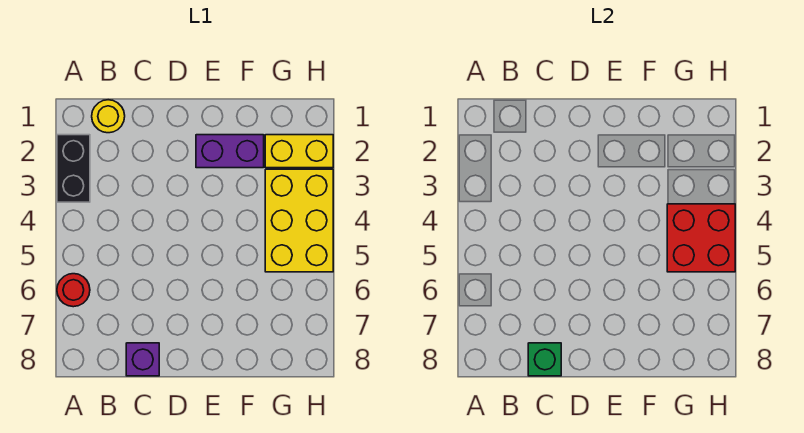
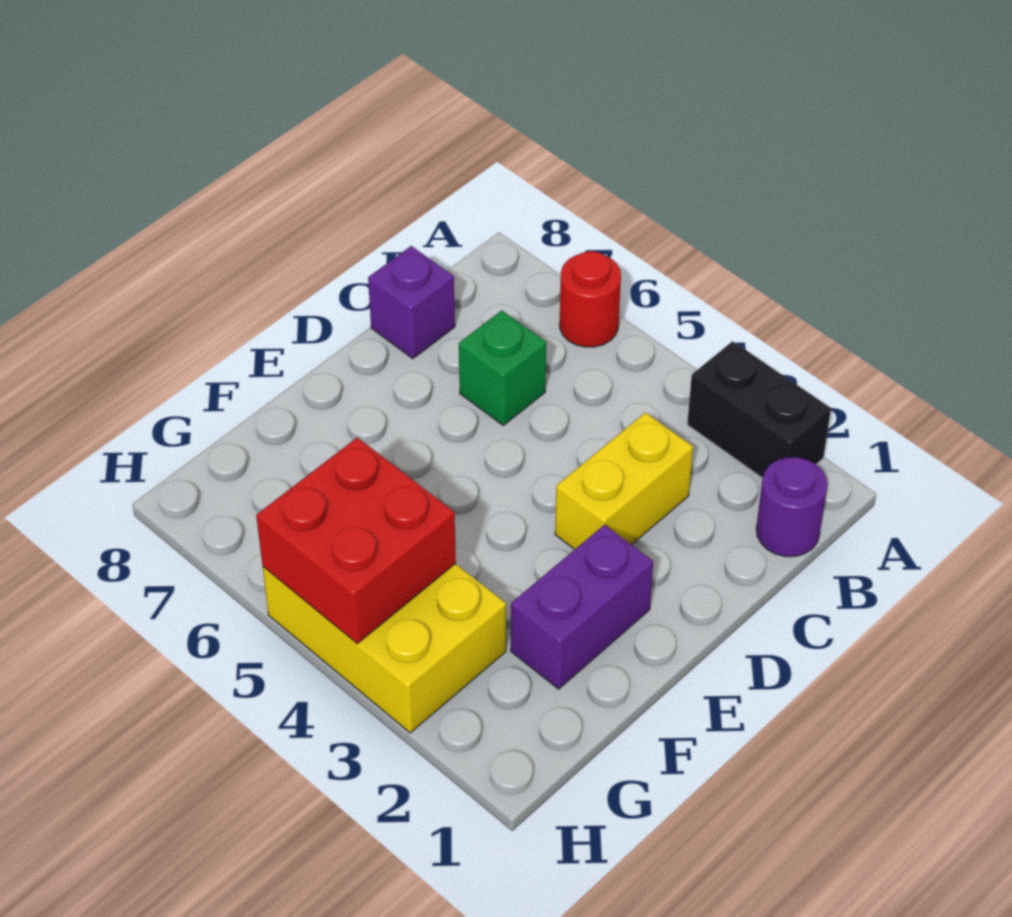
yellow 1x1 round brick [92,100,125,133] -> purple 1x1 round brick [756,457,827,557]
green 1x1 brick [528,343,561,376] -> green 1x1 brick moved to [459,310,546,425]
yellow 1x2 brick [265,135,333,168] -> yellow 1x2 brick moved to [555,413,693,549]

